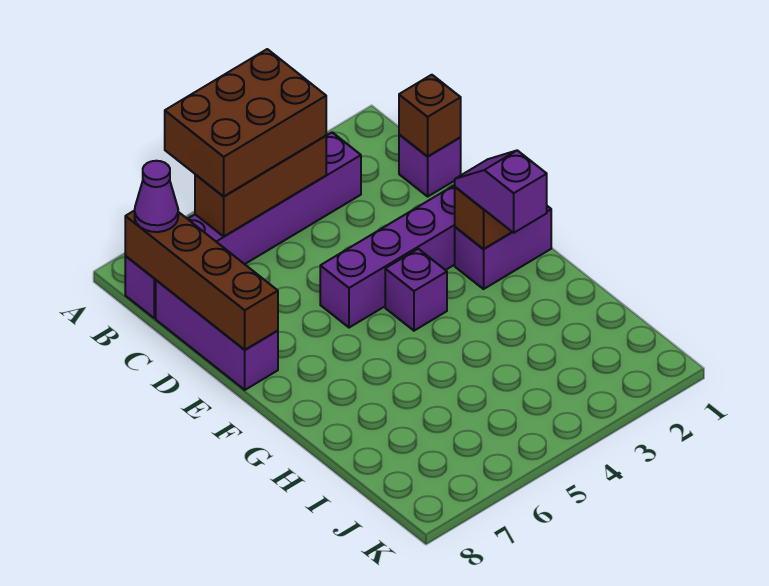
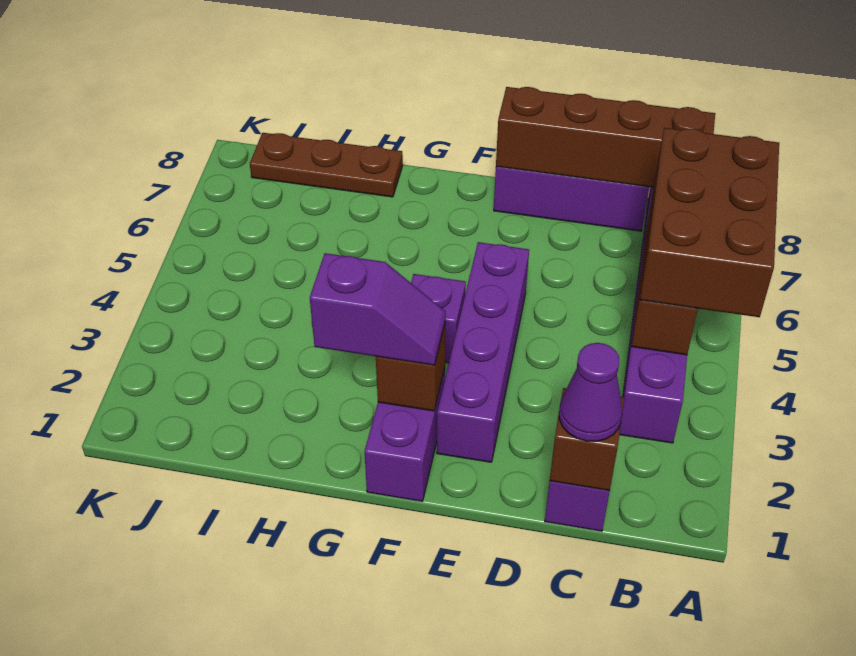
purple 1x1 cone [135,161,178,232] -> purple 1x1 cone moved to [559,343,622,441]
none -> brown 1x3 plate [250,133,403,197]

